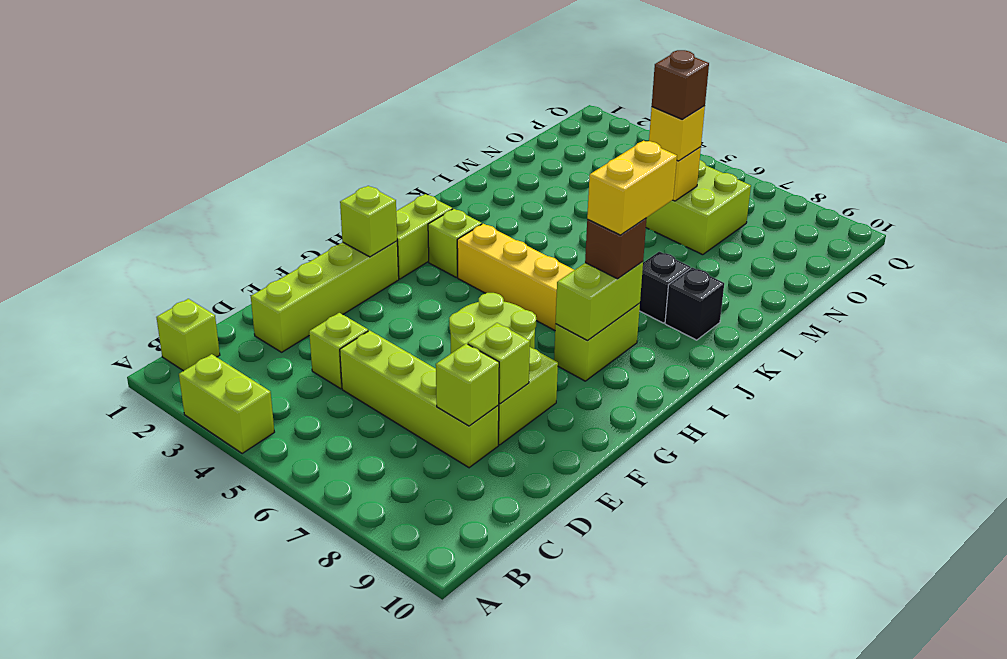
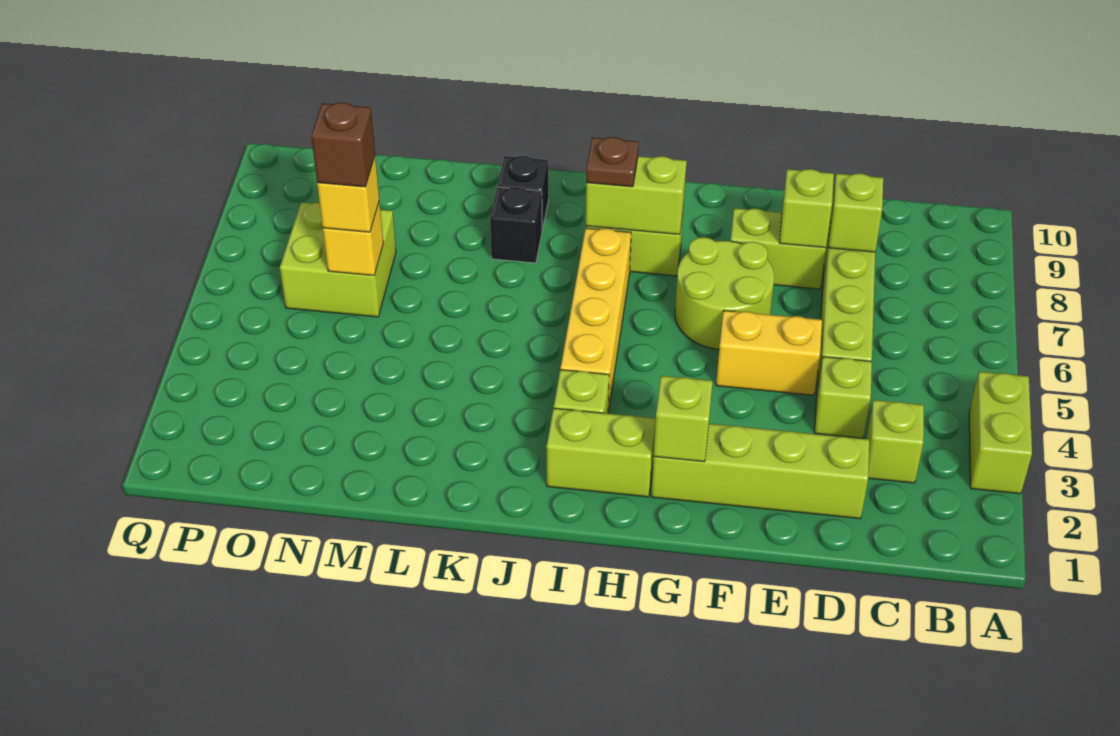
lime 1x1 brick [156,299,220,371] -> lime 1x1 brick moved to [866,400,924,483]
brown 1x1 brick [585,218,647,279] -> brown 1x1 plate [586,137,638,187]
yellow 1x2 brick [587,140,677,235] -> yellow 1x2 brick moved to [716,311,822,395]

